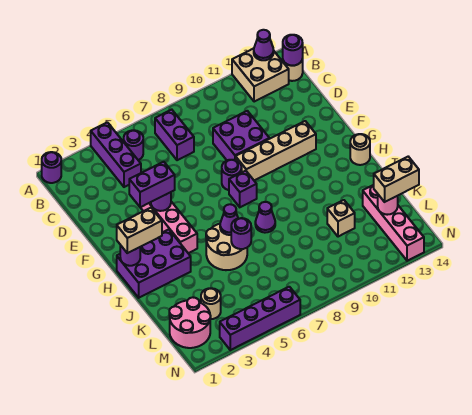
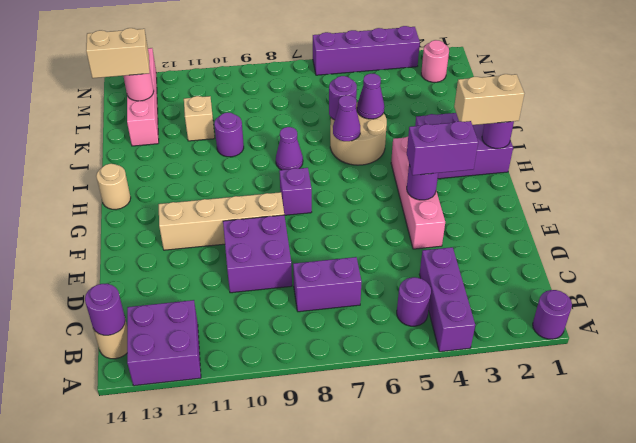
tan 2x2 brick [232,48,289,102] -> purple 2x2 brick [127,300,201,386]
purple 1x1 cone [254,30,274,60] -> purple 1x1 cone moved to [357,73,384,119]
purple 1x2 brick [155,110,194,160] -> purple 1x2 brick turned to [293,257,362,312]
purple 1x1 round brick [222,160,242,190] -> purple 1x1 round brick moved to [214,112,244,157]
pink 2x2 round brick [169,297,211,348] -> pink 1x1 round brick [421,40,449,82]
tan 1x1 round brick [201,288,221,319] -> none

